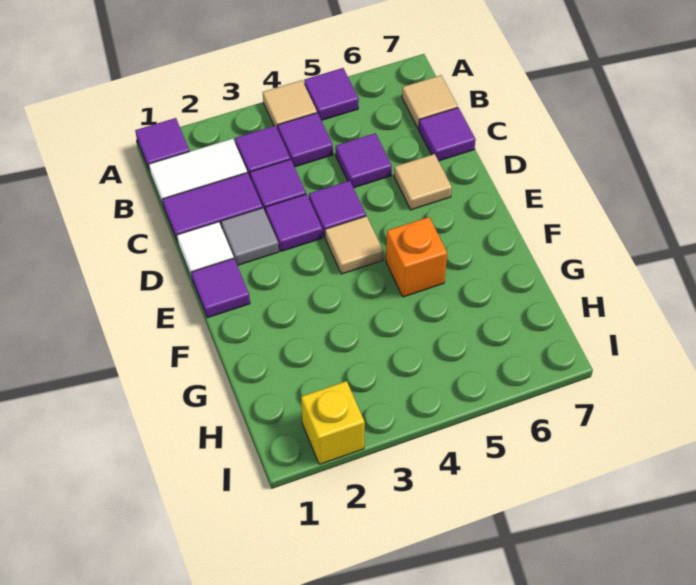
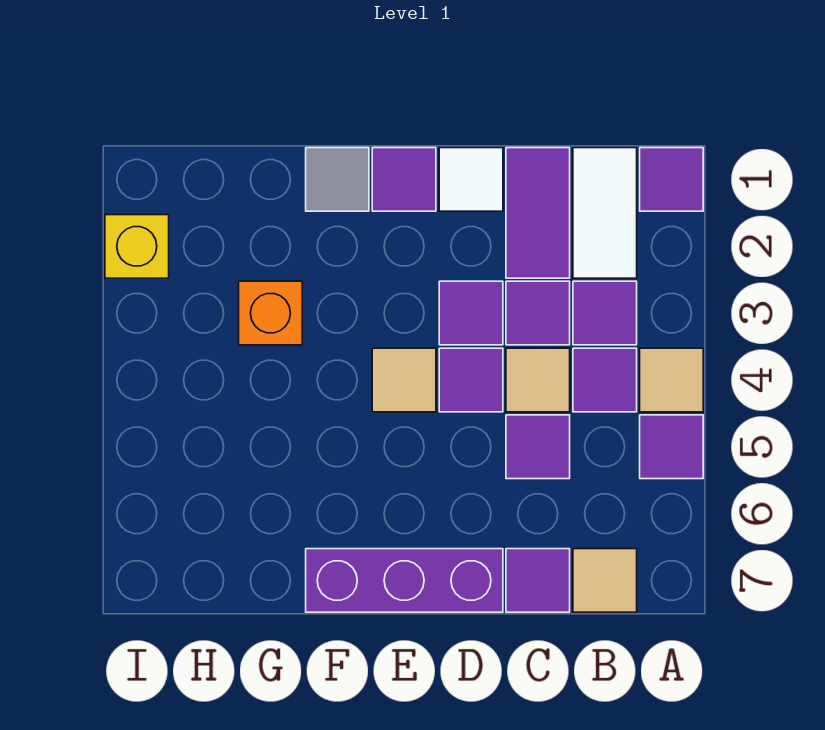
grey 1x1 tile [221,208,279,266] -> grey 1x1 tile moved to [306,148,369,211]
tan 1x1 tile [394,154,452,210] -> tan 1x1 tile moved to [506,348,570,412]
none -> purple 1x3 brick [306,549,503,612]
orange 1x1 brick [386,217,447,297] -> orange 1x1 brick moved to [239,281,302,345]

